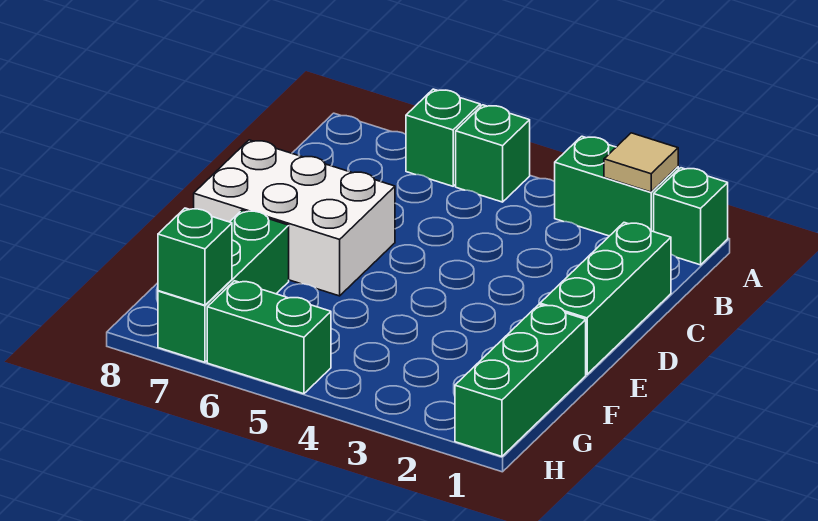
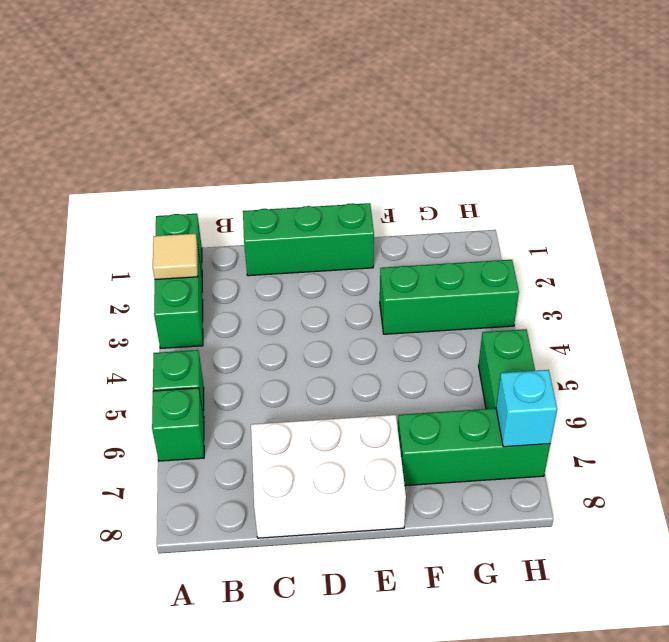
white 2x3 brick [194,140,395,296] -> white 2x3 brick turned to [251,415,406,538]
green 1x3 brick [455,305,586,456] -> green 1x3 brick moved to [380,260,519,334]
green 1x1 brick [158,208,232,305] -> cyan 1x1 brick [496,370,557,447]

